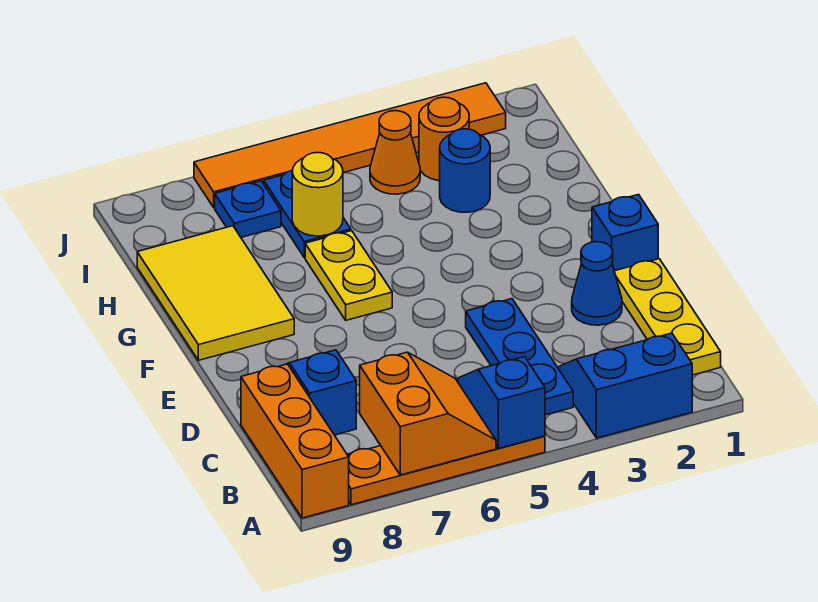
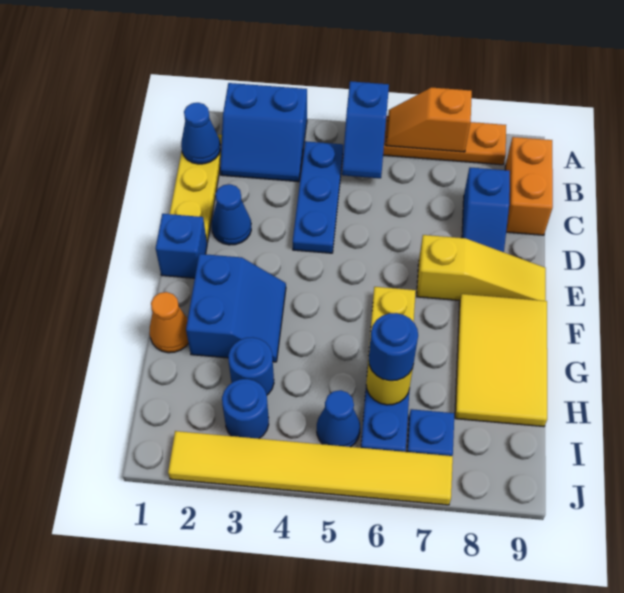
orange 2x2 slope [360,352,496,475] -> orange 1x2 slope [386,88,472,152]
orange 1x3 brick [241,364,349,518] -> orange 1x2 brick [505,137,553,235]
none -> blue 1x1 cone [181,103,220,164]
none -> yellow 1x3 slope [417,235,546,301]
none -> blue 2x2 slope [186,254,286,362]
none -> blue 1x1 round brick [368,313,418,381]
orange 1x1 round brick [419,97,469,181] -> blue 1x1 round brick [222,379,269,439]
orange 1x1 cone [370,111,420,194] -> orange 1x1 cone moved to [149,292,188,353]
none -> blue 1x1 cone [317,390,360,447]
orange 1x6 tile [194,83,506,208] -> yellow 1x6 tile [168,431,453,505]

